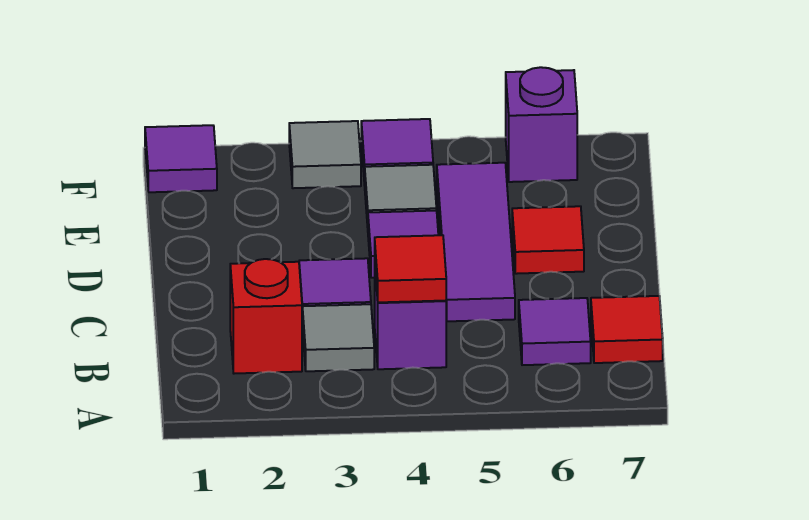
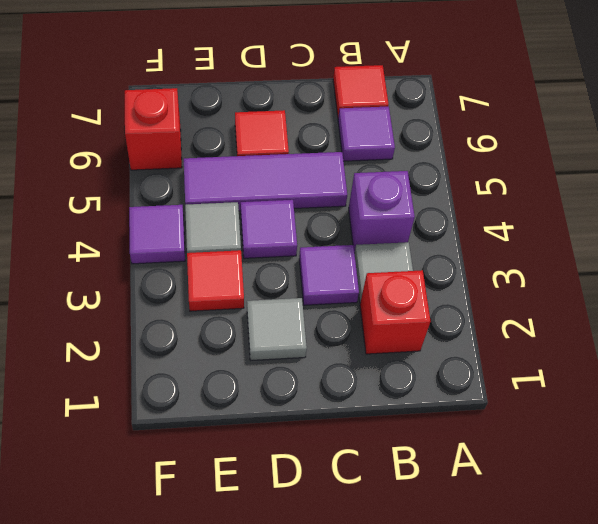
red 1x1 tile [375,235,446,302] -> red 1x1 tile moved to [187,250,244,311]
purple 1x1 tile [145,125,217,192] -> none
grey 1x1 tile [289,121,361,188] -> grey 1x1 tile moved to [247,298,307,360]
purple 1x1 brick [506,67,577,182] -> red 1x1 brick [125,88,182,170]

